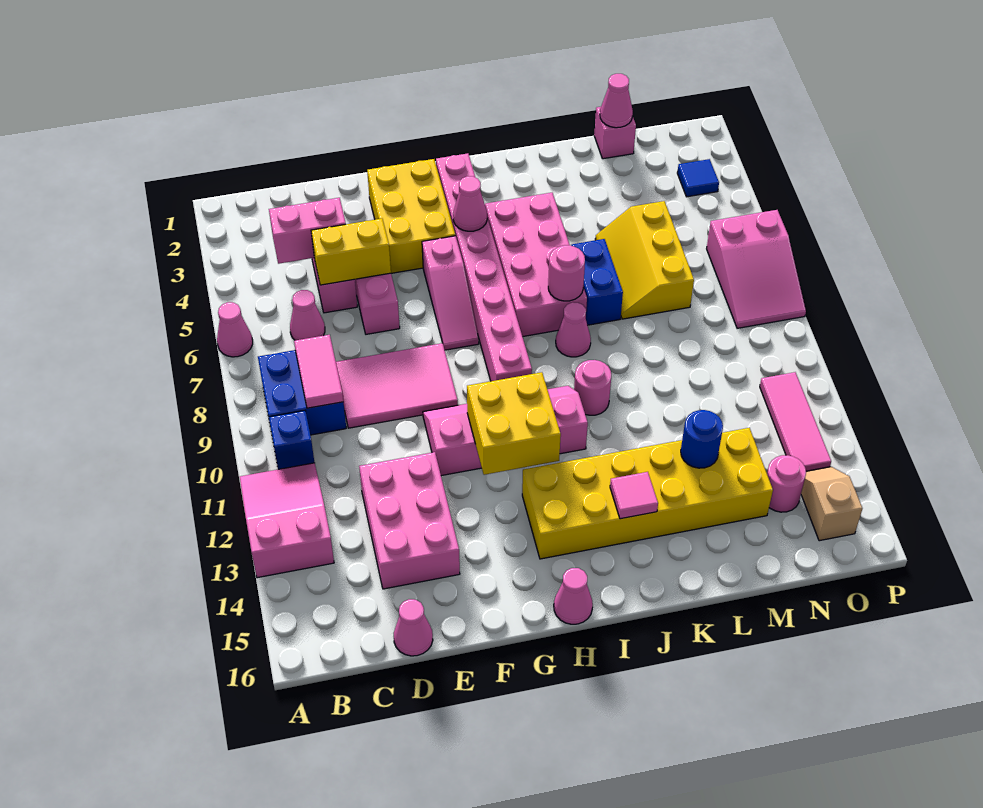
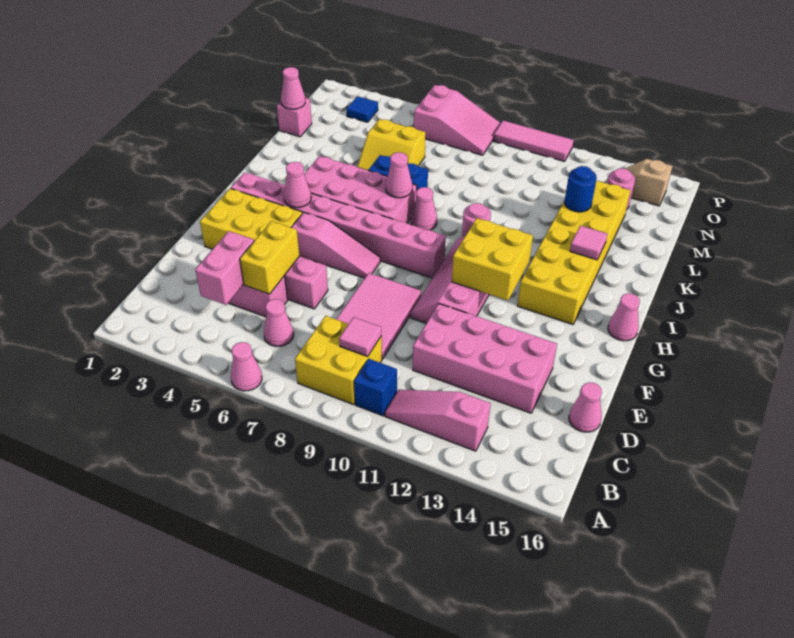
pink 2x3 slope [240,463,334,578] -> pink 1x3 slope [385,390,491,451]
blue 2x2 brick [258,350,346,435] -> yellow 2x2 brick [295,316,382,405]
pink 1x2 tile [294,335,343,408] -> pink 1x1 tile [339,317,381,356]
pink 2x3 brick [359,452,460,589] -> pink 2x4 brick [413,304,557,413]
pink 1x1 round brick [548,245,585,301] -> pink 1x1 cone [386,152,412,198]
yellow 2x3 slope [595,201,694,319] -> yellow 2x2 slope [358,119,426,170]
pink 1x3 tile [760,372,831,471] -> pink 1x3 tile moved to [493,121,574,161]

